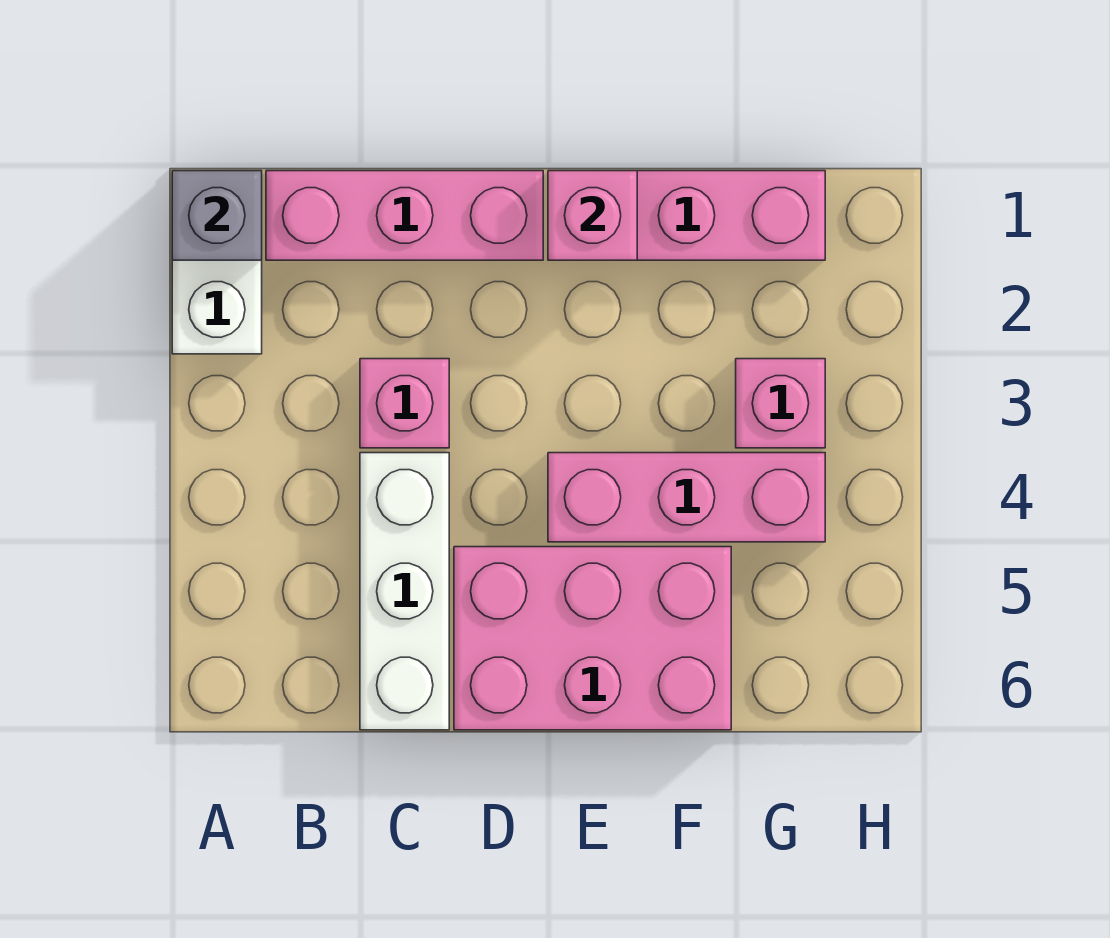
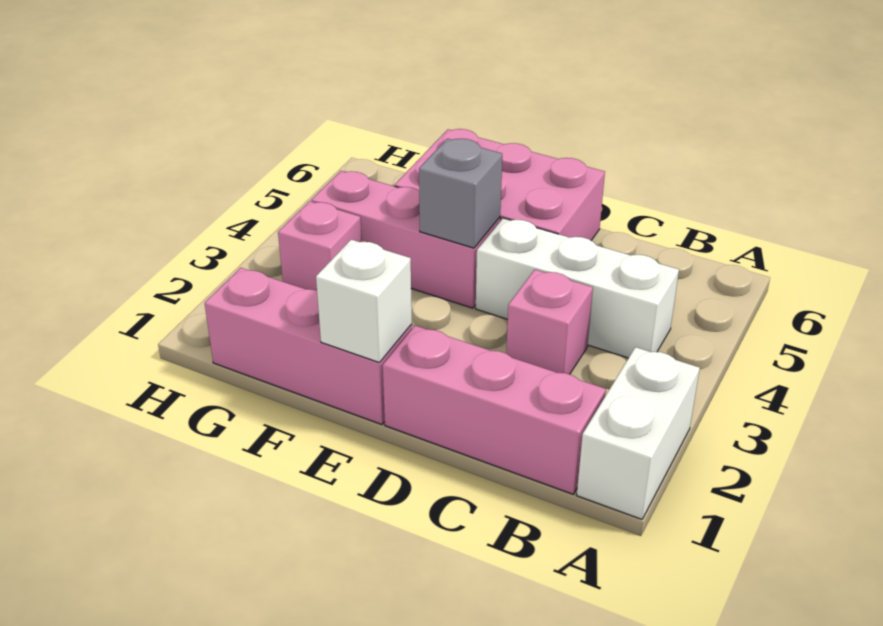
grey 1x1 brick [172,171,262,260] -> grey 1x1 brick moved to [419,139,502,248]
white 1x3 brick [360,453,449,730] -> white 1x3 brick turned to [476,218,679,358]
pink 1x1 brick [548,171,637,260] -> white 1x1 brick [316,240,412,363]

